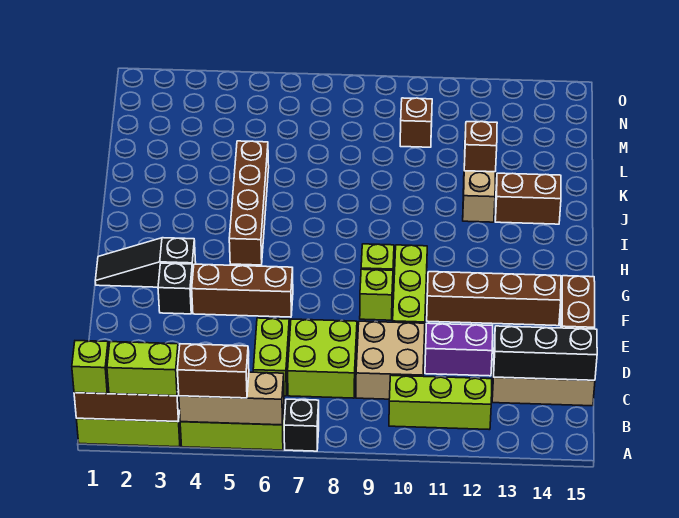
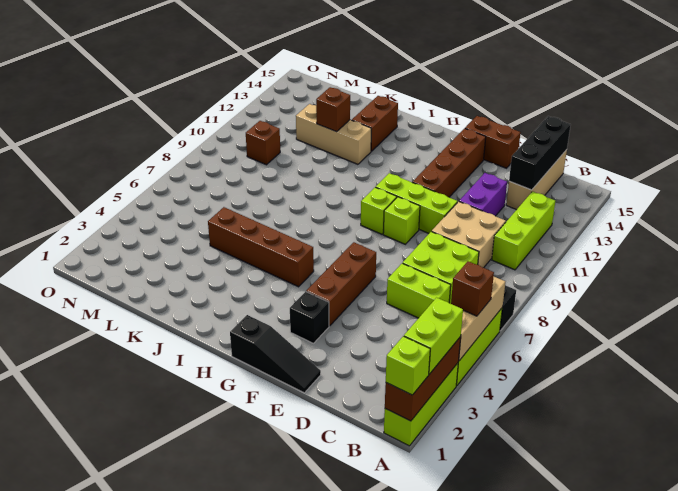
brown 1x2 brick [177,344,249,398] -> brown 1x1 brick [451,261,494,316]
black 1x3 slope [95,238,196,287] -> black 1x3 slope turned to [230,315,321,393]

